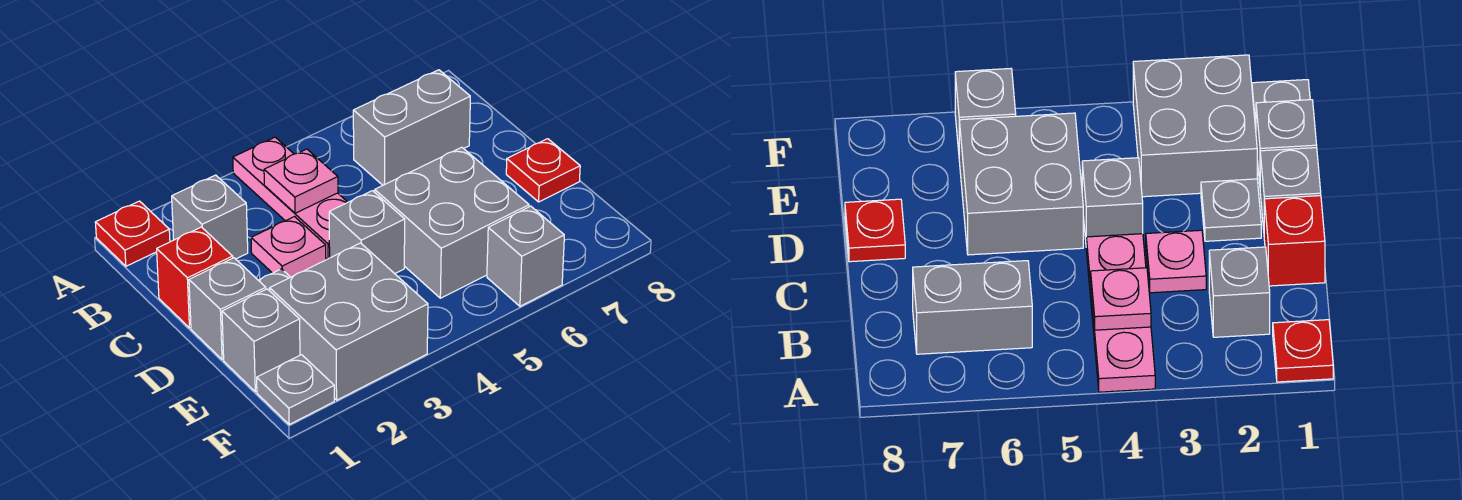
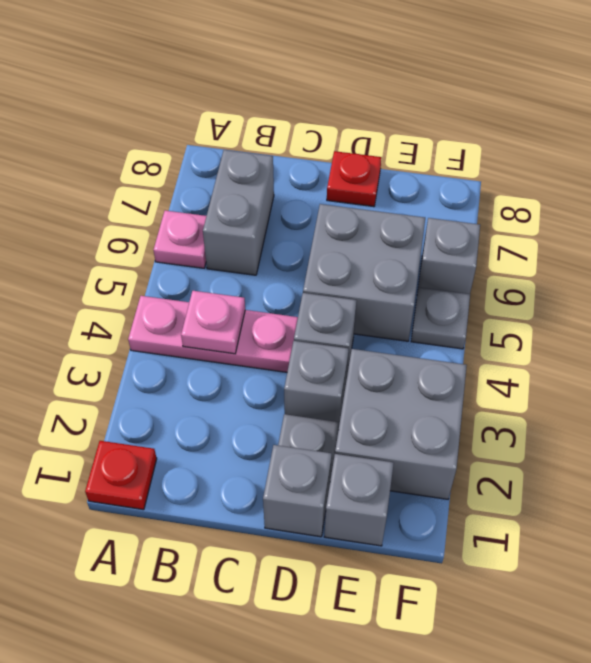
grey 1x1 brick [172,175,248,259] -> grey 1x1 brick moved to [284,341,349,424]
red 1x1 brick [157,227,233,328] -> none
pink 1x1 plate [251,217,326,277] -> pink 1x1 plate moved to [154,211,206,268]
grey 1x1 plate [257,355,334,424] -> grey 1x1 plate moved to [411,287,470,349]

